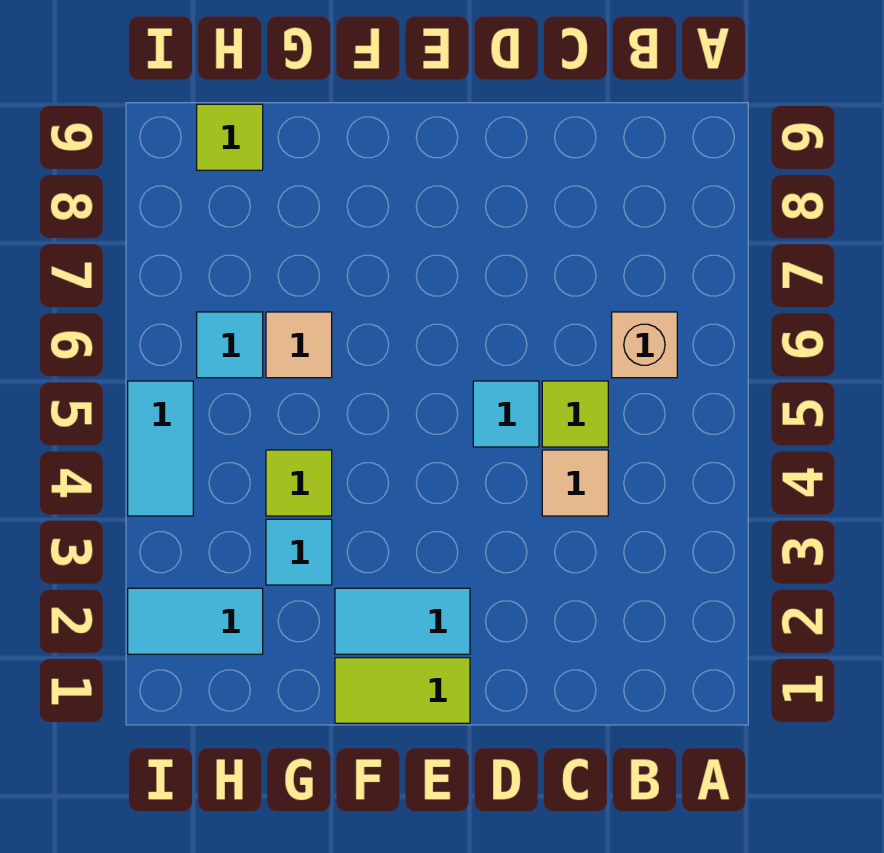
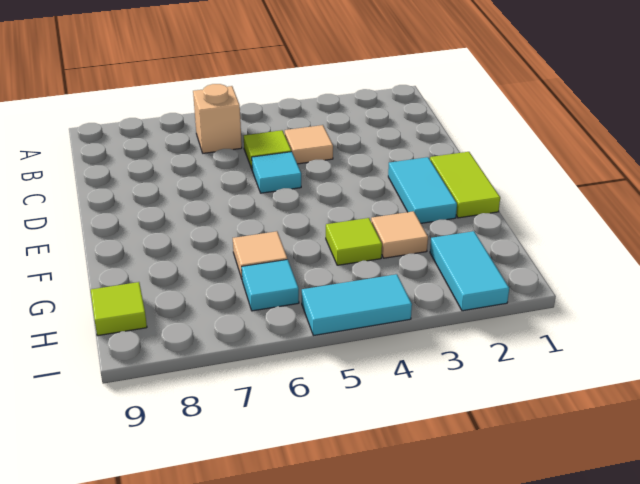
cyan 1x1 tile [266,519,332,585] -> tan 1x1 tile [371,211,428,258]

